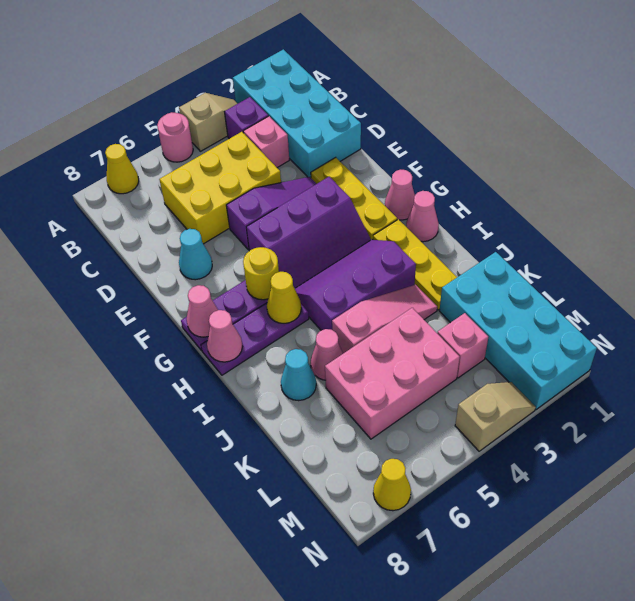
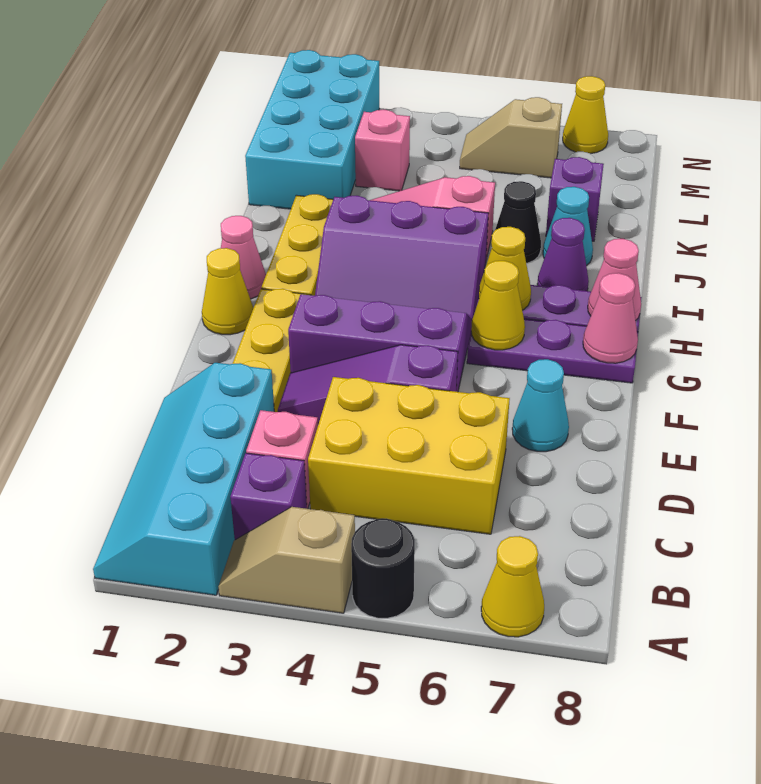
cyan 2x4 brick [233,49,361,178] -> cyan 2x4 slope [93,363,274,595]
pink 1x1 round brick [157,112,193,162] -> black 1x1 round brick [351,518,415,618]
pink 1x1 cone [385,170,415,220] -> yellow 1x1 cone [202,248,253,335]
yellow 1x1 round brick [243,247,279,300] -> yellow 1x1 cone [471,261,525,350]
none -> purple 1x1 cone [537,218,589,291]
pink 1x1 cone [311,329,343,380] -> black 1x1 cone [495,181,541,263]
pink 2x3 brick [325,308,460,439] -> none
none -> purple 1x1 brick [546,157,604,241]
tan 1x2 slope [455,382,536,451] -> tan 1x2 slope moved to [460,97,562,178]

